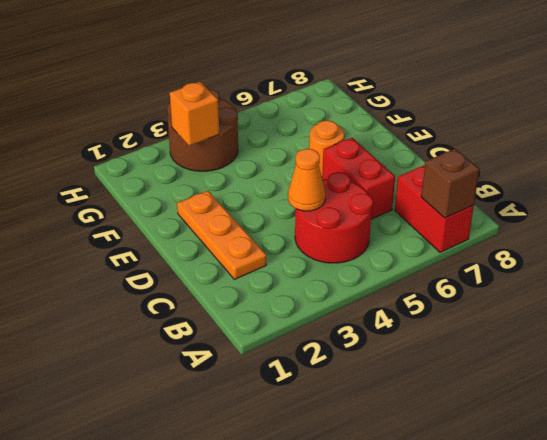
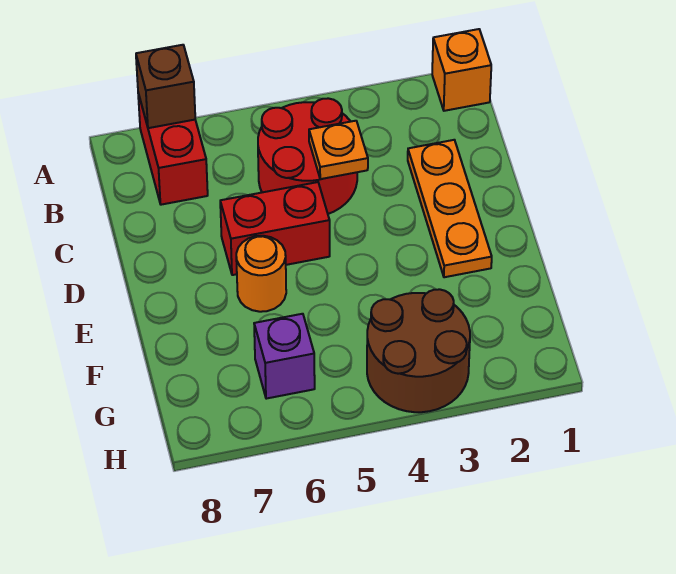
orange 1x1 cone [288,149,325,211] -> orange 1x1 plate [309,121,368,179]
red 1x2 brick [322,138,395,219] -> red 1x2 brick turned to [220,182,330,275]
orange 1x1 brick [170,82,219,146] -> orange 1x1 brick moved to [432,29,491,111]
none -> purple 1x1 brick [254,314,315,399]

